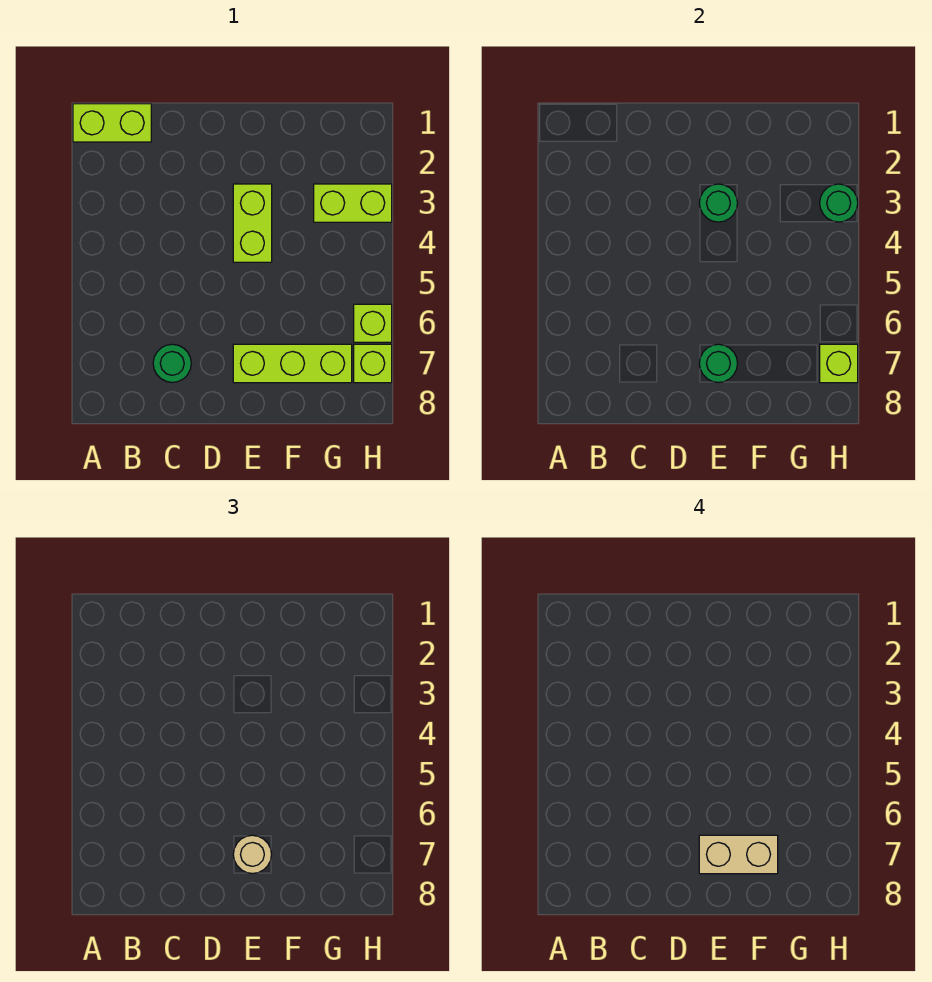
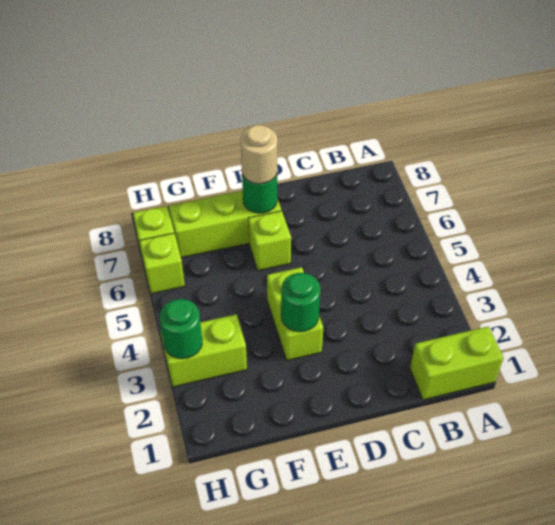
green 1x1 round brick [153,344,191,382] -> none
tan 1x2 brick [699,835,778,874] -> none
lime 1x1 brick [820,344,858,383] -> lime 1x1 brick moved to [248,211,291,271]

